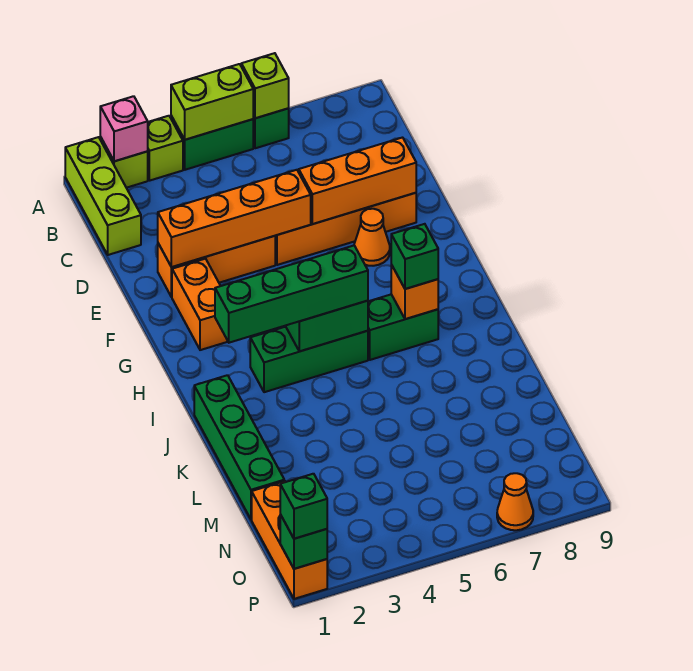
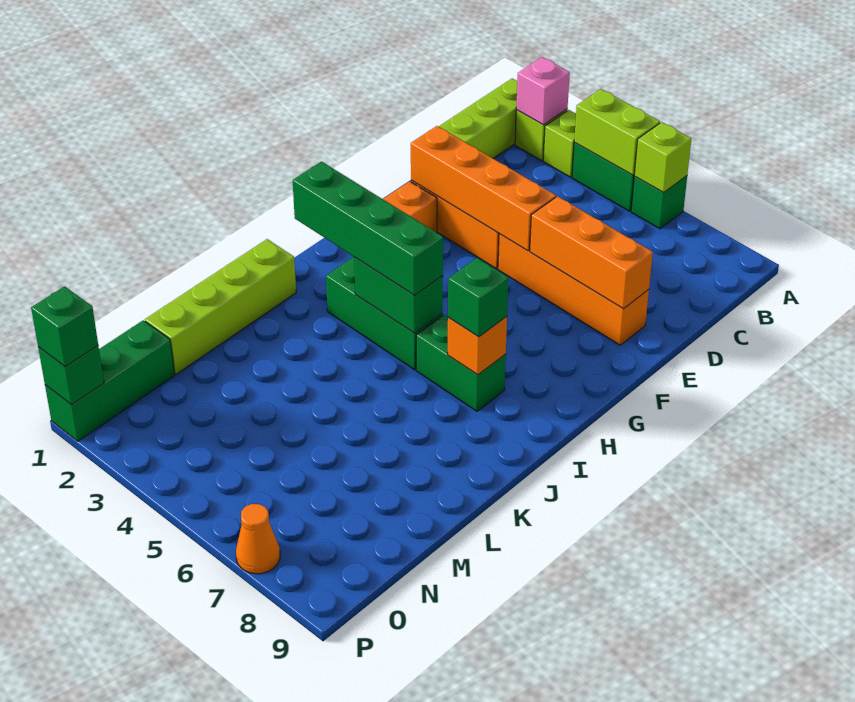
orange 1x1 cone [354,209,390,266] -> none
green 1x4 brick [194,375,284,520] -> lime 1x4 brick [145,239,296,374]
orange 1x3 brick [252,481,327,599] -> green 1x3 brick [45,320,174,441]

